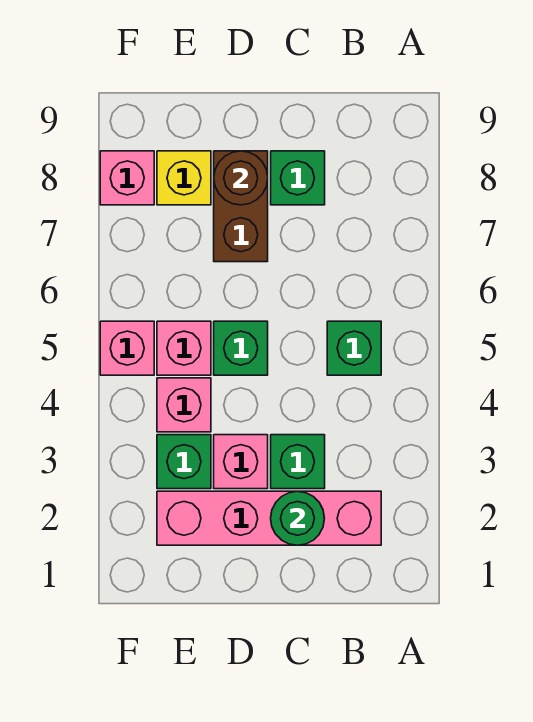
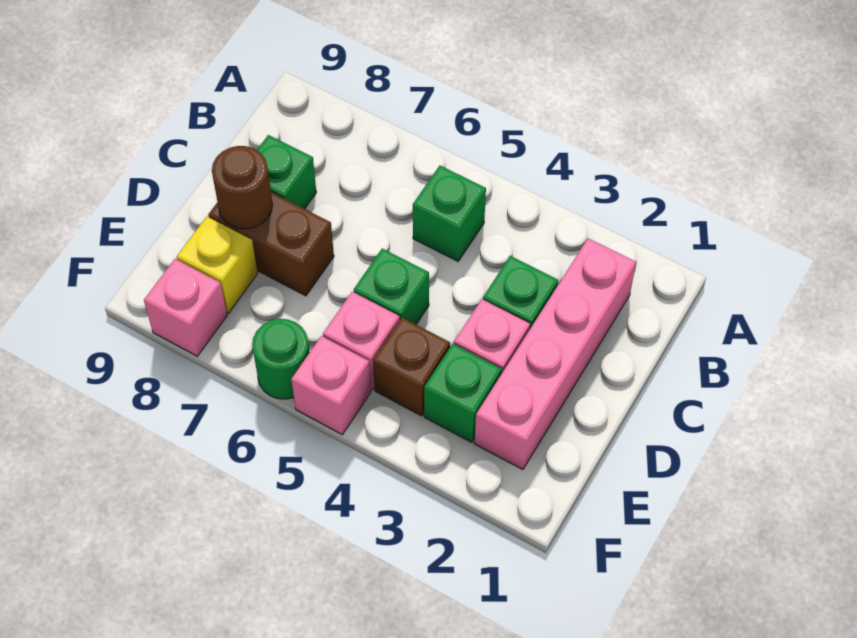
green 1x1 round brick [271,491,324,545] -> green 1x1 round brick moved to [252,319,310,399]
pink 1x1 brick [157,378,211,432] -> brown 1x1 brick [373,318,450,416]

